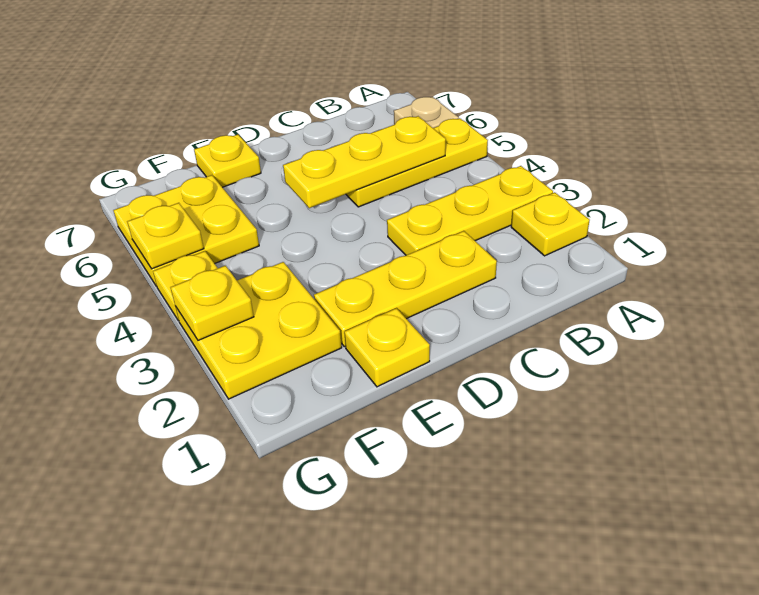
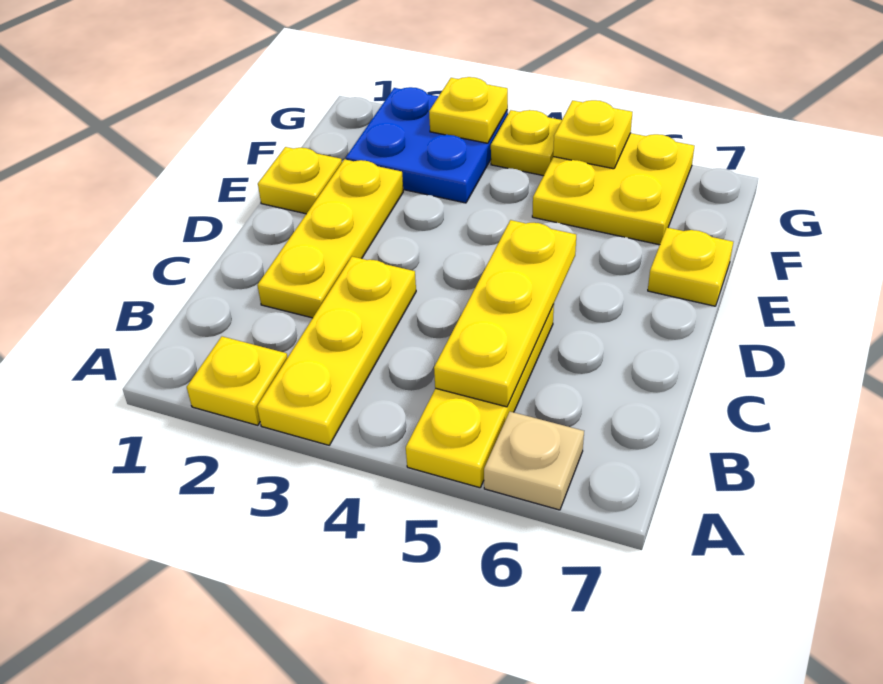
yellow 2x2 plate [175,262,342,399] -> blue 2x2 plate [346,87,508,203]

